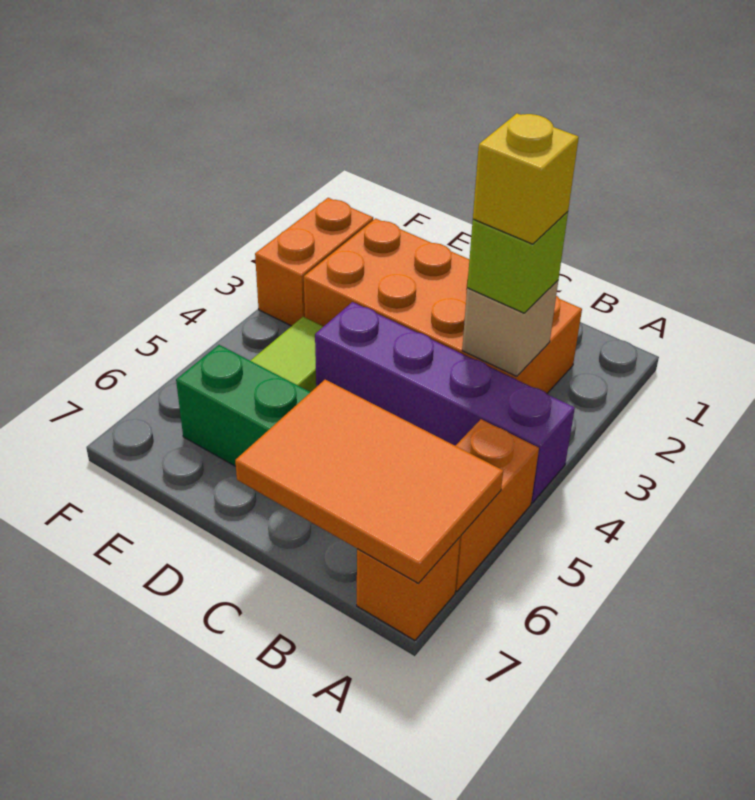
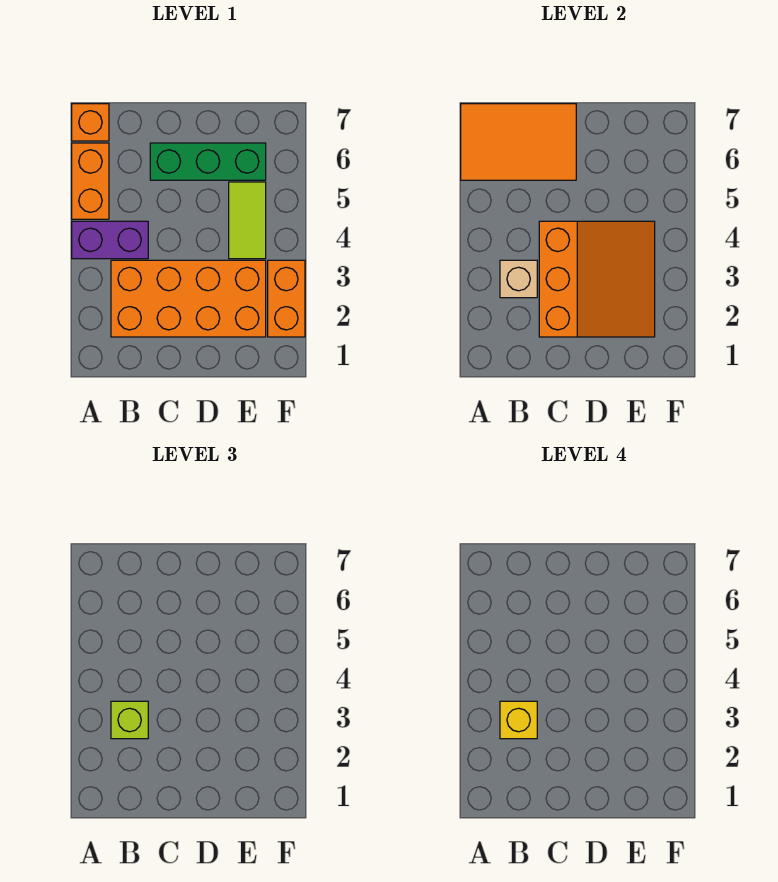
purple 1x4 brick [315,302,575,503] -> purple 1x2 brick [72,221,148,259]
none -> orange 3x3 slope [539,221,655,337]

